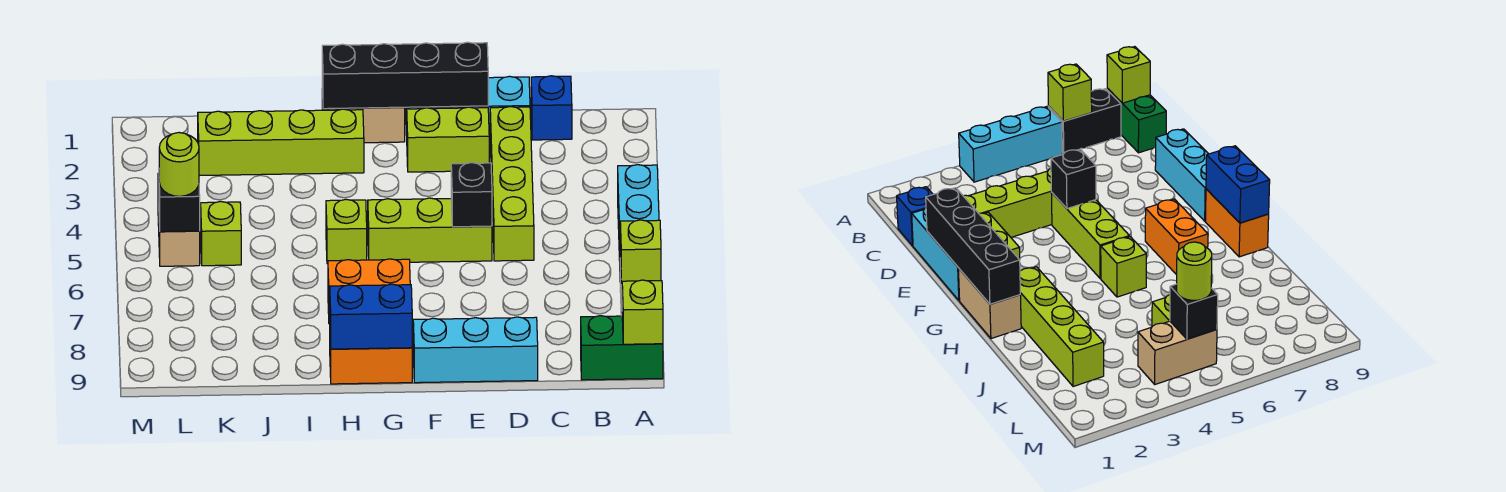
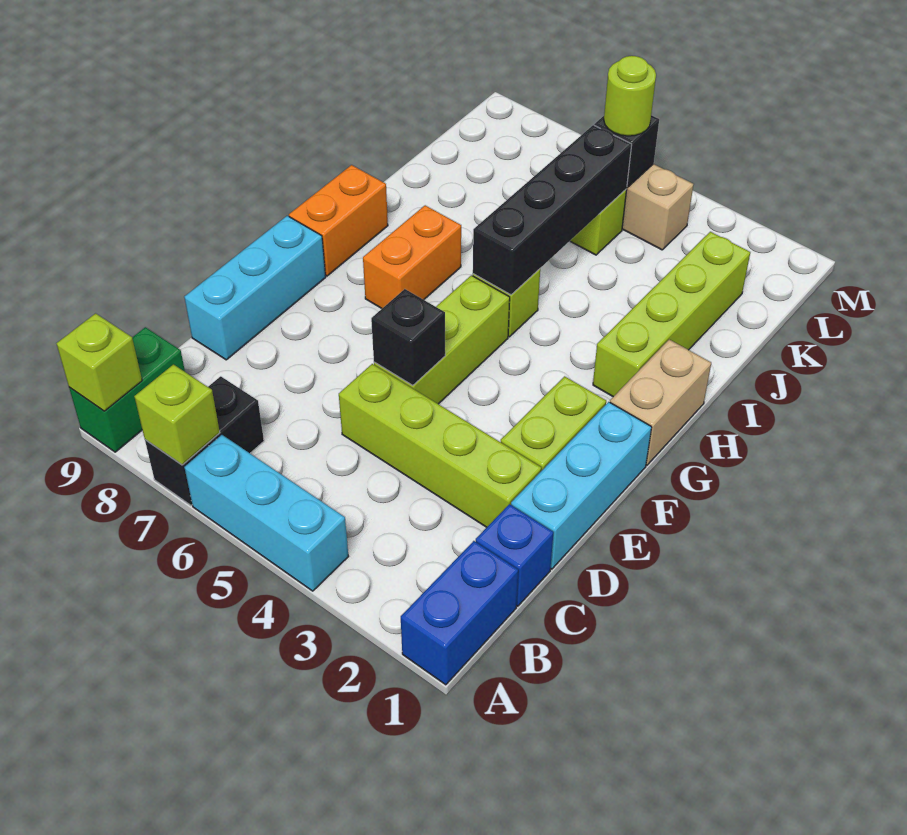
black 1x2 brick [1048,89,1121,154] -> black 1x2 brick turned to [145,376,264,505]
black 1x4 brick [322,42,488,109] -> black 1x4 brick moved to [473,125,632,295]
blue 1x2 brick [330,284,412,349] -> blue 1x2 brick moved to [401,541,518,685]

